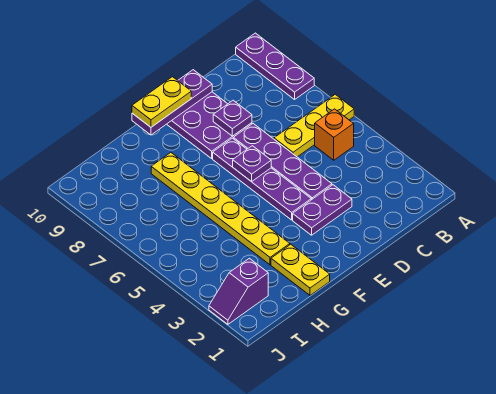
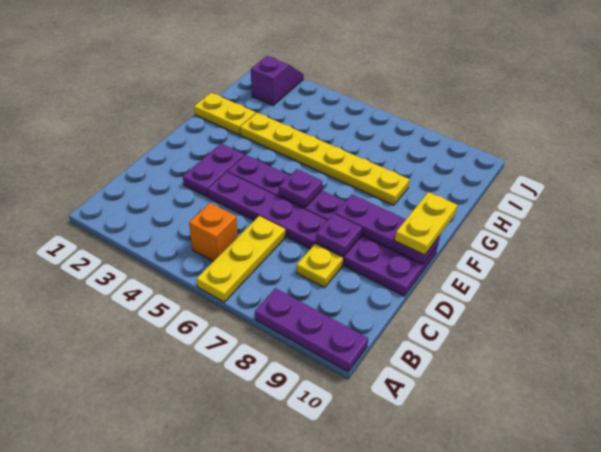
none -> yellow 1x1 plate [297,244,343,288]
purple 1x3 plate [132,70,212,135] -> purple 1x3 plate turned to [335,195,440,264]

